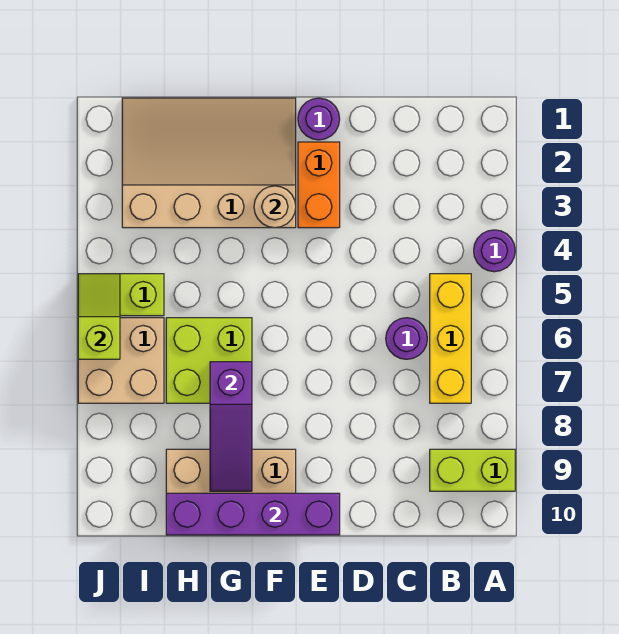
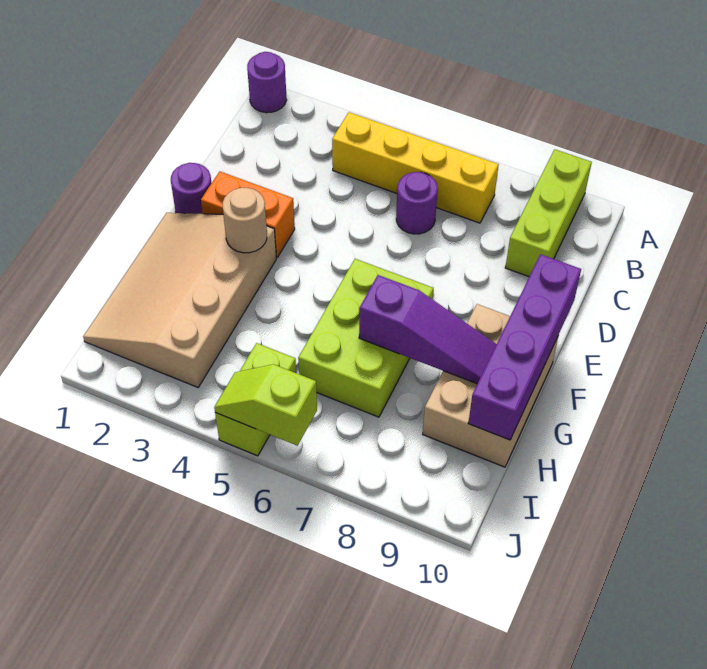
purple 1x1 round brick [474,230,515,272] -> purple 1x1 round brick moved to [247,52,287,113]
lime 1x2 brick [430,449,515,491] -> lime 1x3 brick [505,149,592,277]
yellow 1x3 brick [430,274,471,403] -> yellow 1x4 brick [332,112,499,223]
lime 2x2 brick [166,318,252,403] -> lime 2x3 brick [298,259,433,417]
tan 2x2 brick [78,318,164,403] -> none

